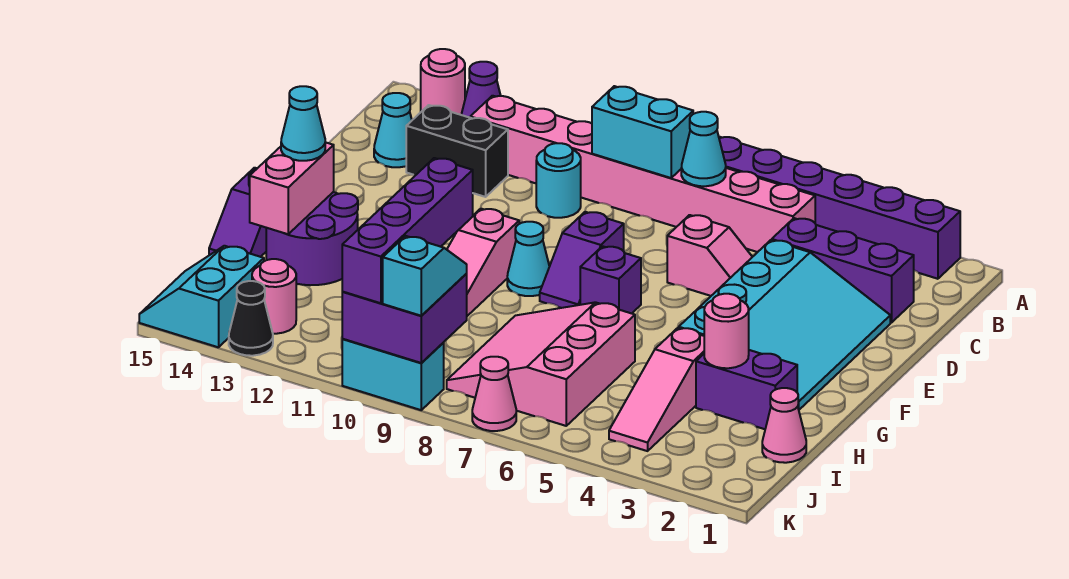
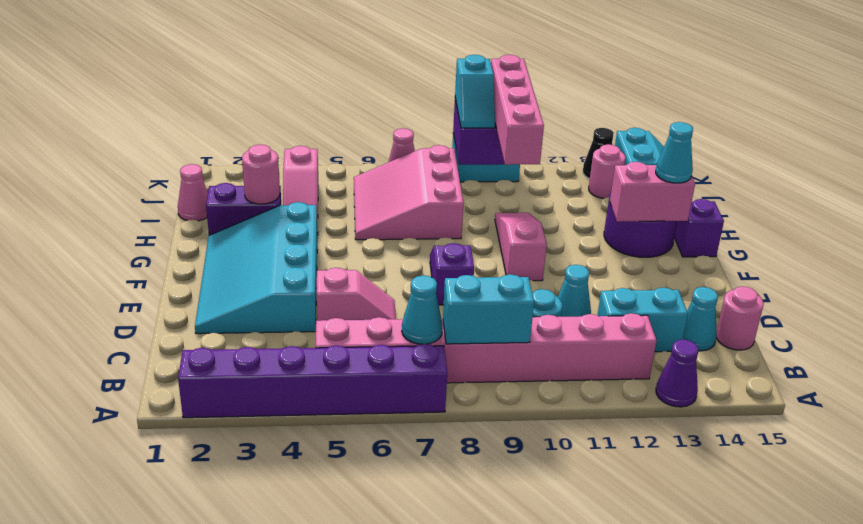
pink 1x1 round brick [421,49,465,115] -> pink 1x1 round brick moved to [716,286,764,350]
purple 1x3 brick [772,218,914,323] -> none
black 1x2 brick [406,105,508,197] -> cyan 1x2 brick [597,288,688,352]
pink 1x2 slope [667,215,752,296] -> pink 1x2 slope turned to [317,268,396,321]
purple 1x1 brick [580,246,641,313] -> none
cyan 1x1 cone [507,222,549,296] -> cyan 1x1 cone moved to [558,265,591,317]
pink 1x2 brick [250,142,334,234] -> pink 1x2 brick turned to [610,162,695,222]
pink 1x3 slope [609,328,704,451] -> pink 1x3 slope turned to [283,146,318,235]
pink 3x3 slope [447,302,635,426] -> pink 3x3 slope turned to [354,145,463,240]
purple 1x4 brick [342,158,473,303] -> pink 1x4 brick [491,55,544,165]

